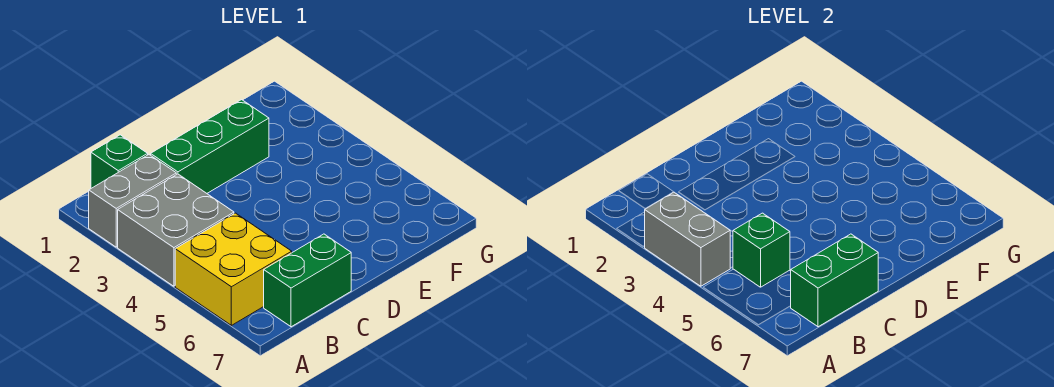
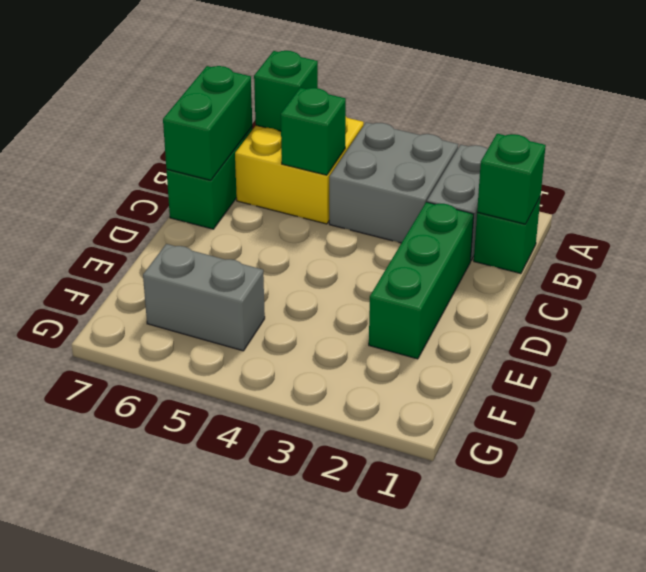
grey 1x2 brick [645,192,730,286] -> grey 1x2 brick moved to [143,244,265,351]
none -> green 1x1 brick [254,51,318,131]
none -> green 1x1 brick [477,134,546,224]

